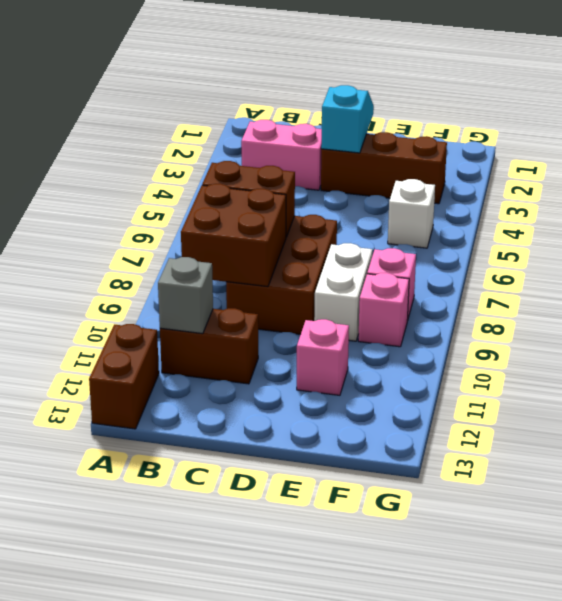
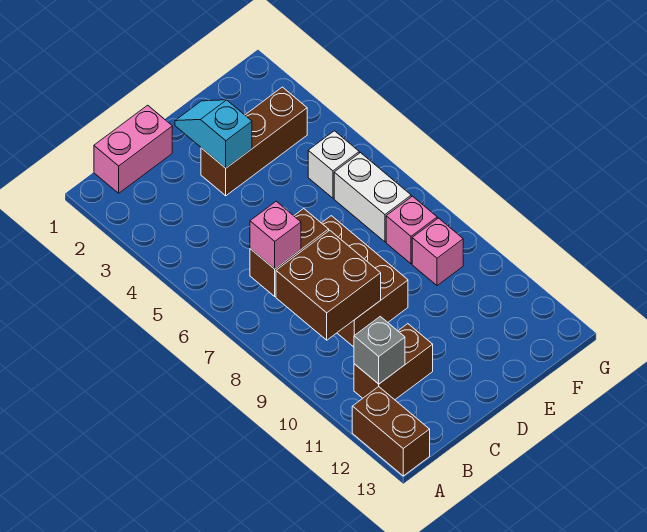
pink 1x2 brick [241,120,322,190] -> pink 1x2 brick moved to [94,105,172,193]
white 1x2 brick [314,243,372,341] -> white 1x2 brick moved to [334,153,411,242]
pink 1x1 brick [297,319,349,395] -> pink 1x1 brick moved to [250,201,301,269]

